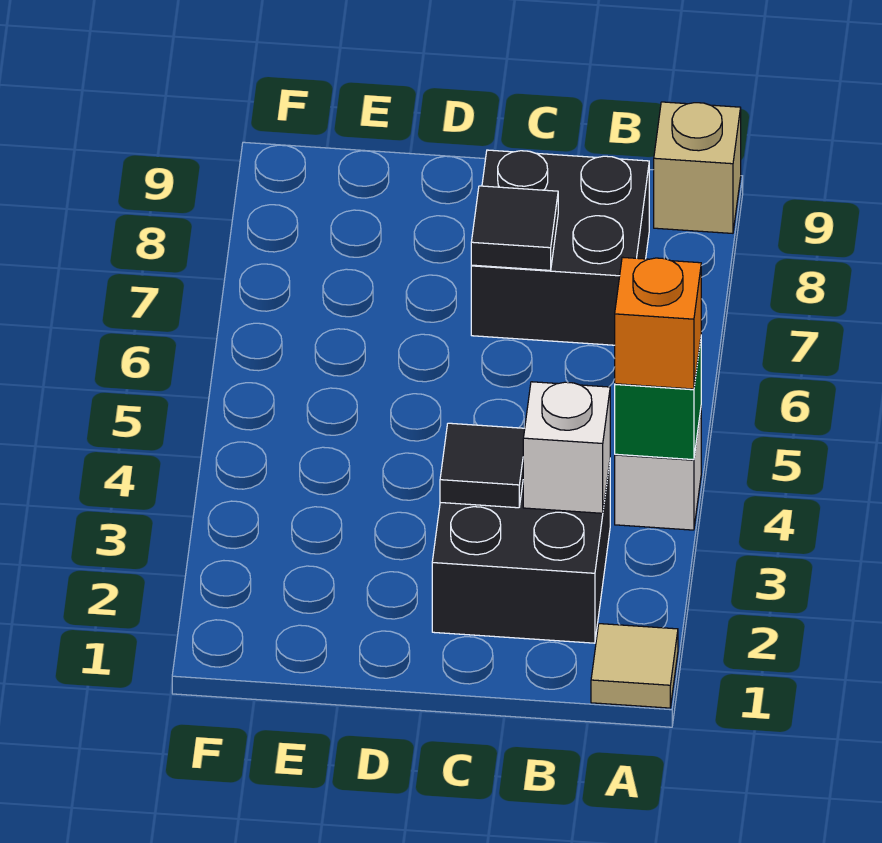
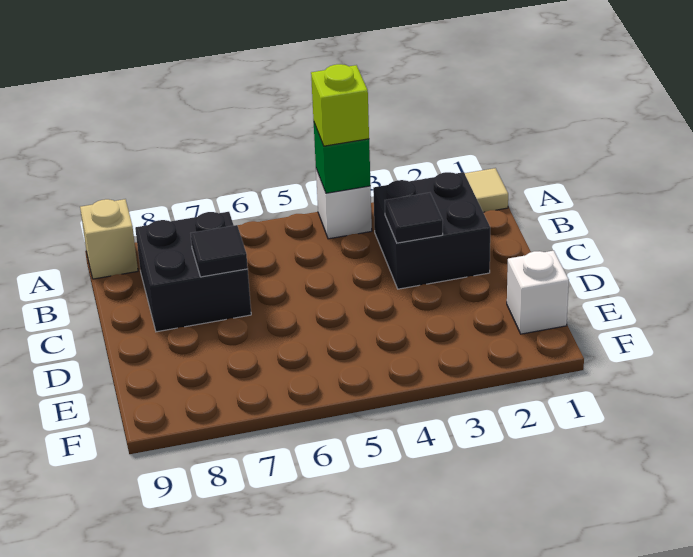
orange 1x1 brick [615,257,701,389] -> lime 1x1 brick [311,64,369,146]
white 1x1 brick [523,382,610,513] -> white 1x1 brick moved to [507,251,569,334]

